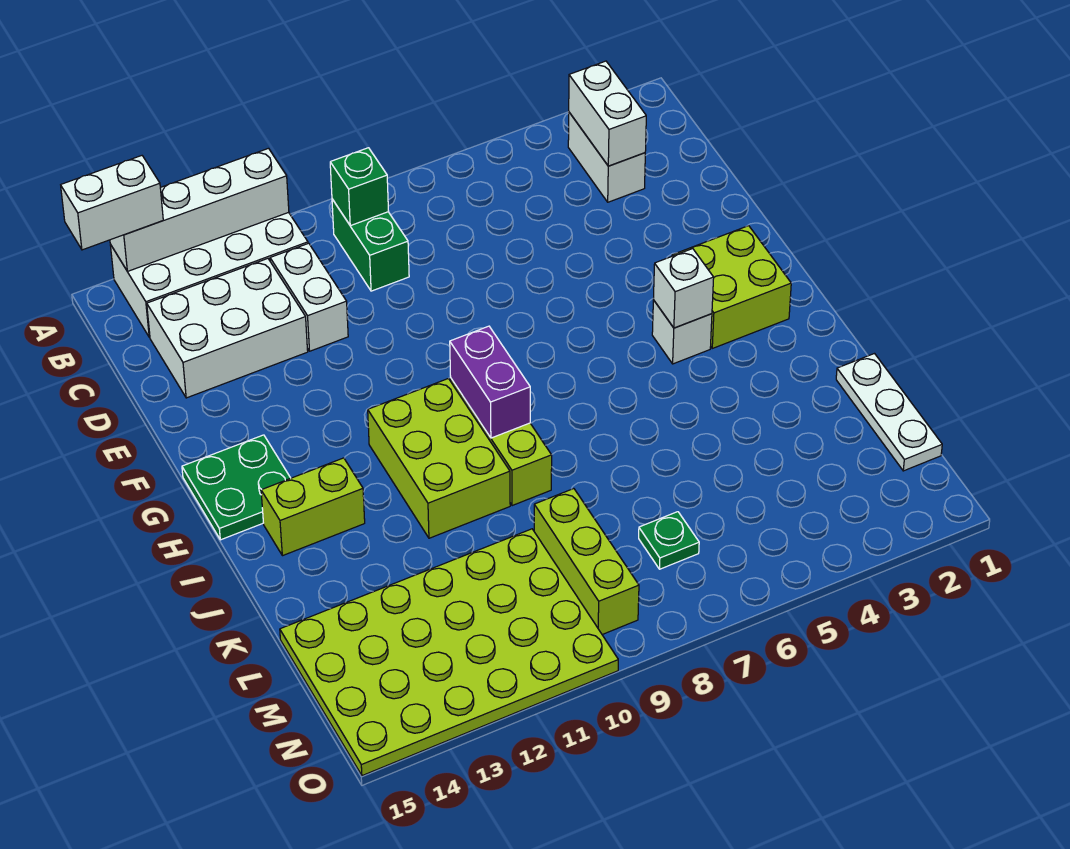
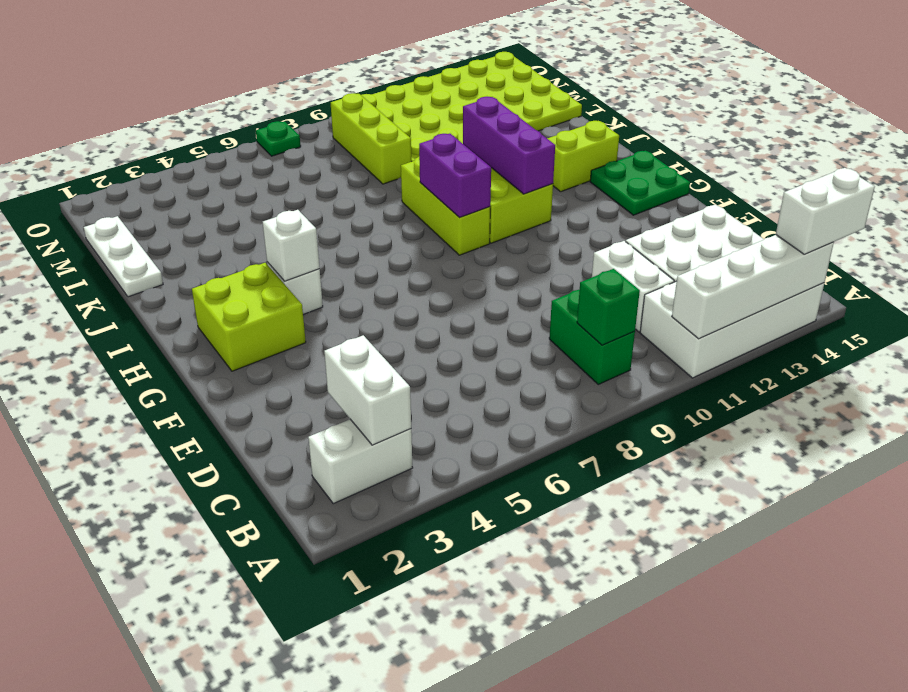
white 1x2 brick [568,112,645,202] -> white 1x2 brick turned to [308,419,413,504]
none -> purple 1x3 brick [463,97,555,194]
green 1x1 plate [639,512,699,569] -> green 1x1 plate moved to [256,121,301,156]

